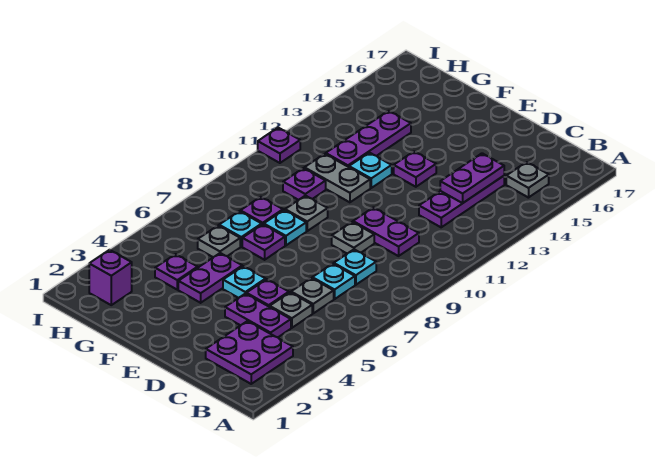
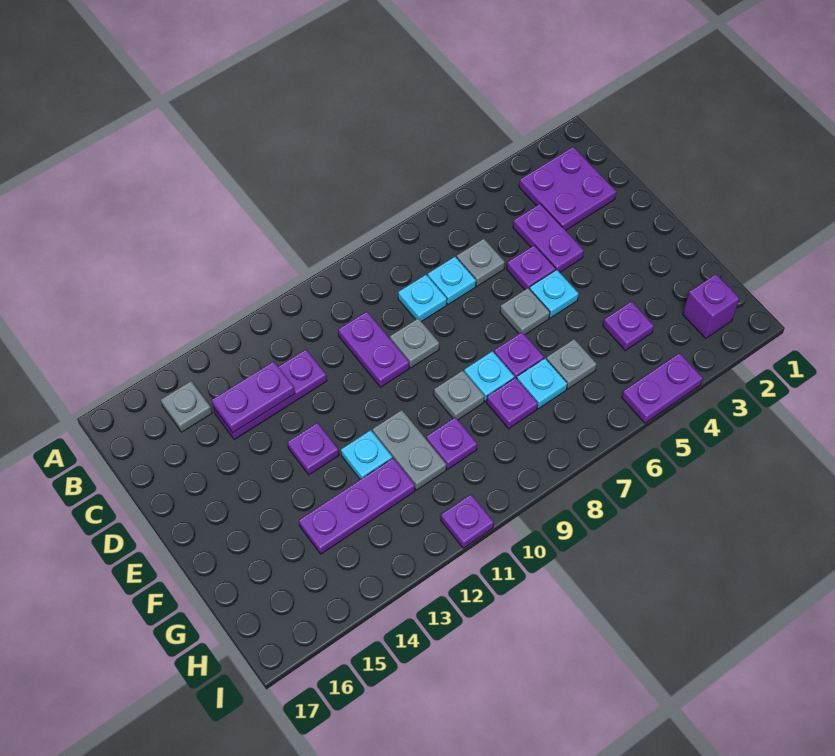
grey 1x1 plate [270,292,312,328] -> grey 1x1 plate moved to [500,288,550,335]
purple 1x2 plate [178,253,242,303] -> purple 1x2 plate moved to [622,353,703,423]

